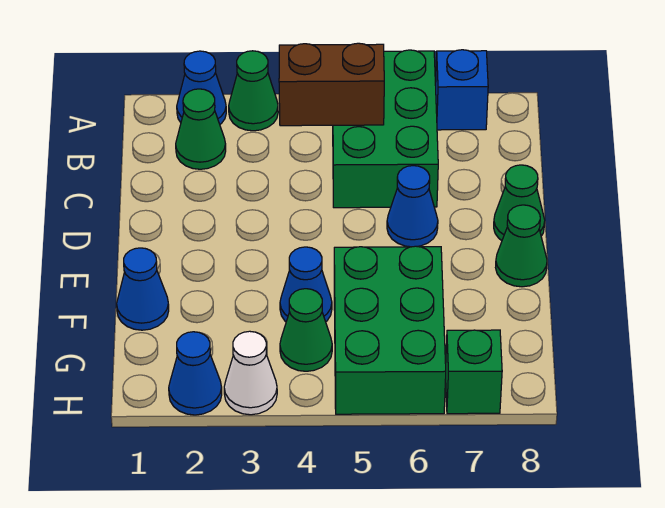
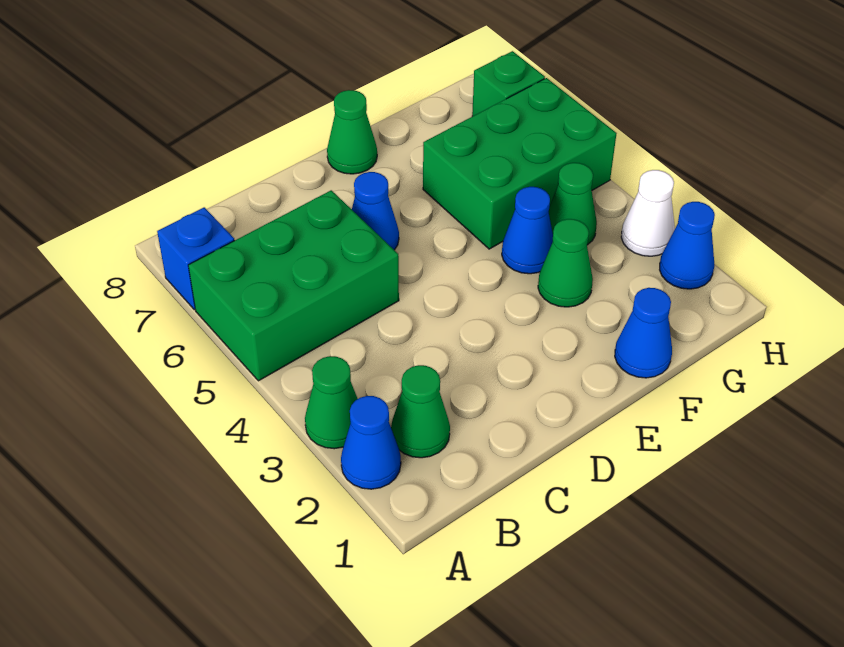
brown 1x2 brick [279,43,384,126] -> none
green 1x1 cone [494,165,545,240] -> green 1x1 cone moved to [538,219,593,307]

